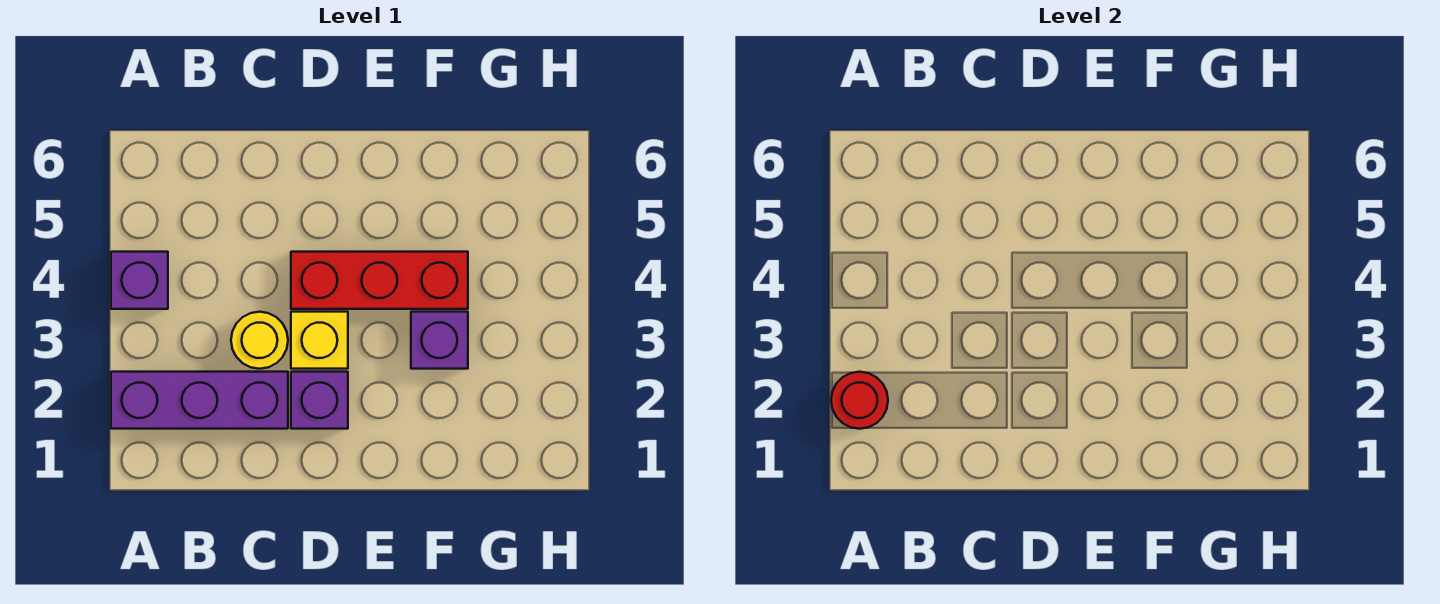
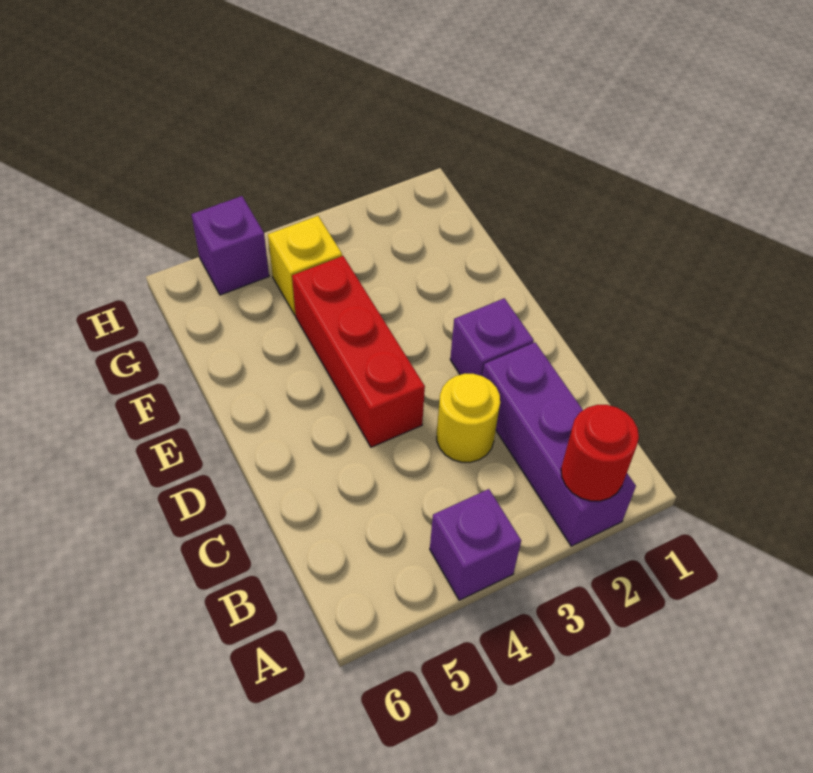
yellow 1x1 brick [291,312,348,369] -> yellow 1x1 brick moved to [268,216,342,315]
purple 1x1 brick [411,312,468,369] -> purple 1x1 brick moved to [191,196,269,295]

